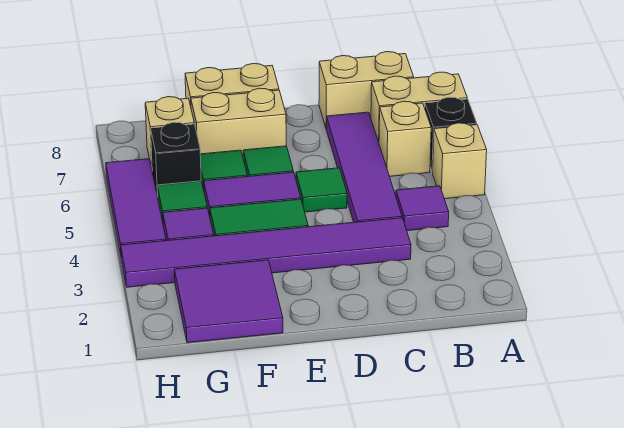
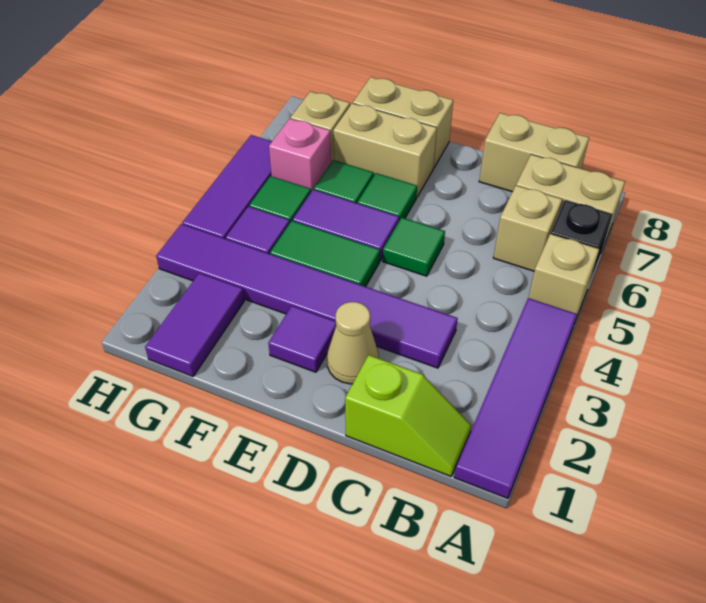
none -> lime 1x2 slope [345,355,472,476]
purple 1x1 tile [396,186,449,231] -> purple 1x1 tile moved to [268,306,336,372]
purple 1x4 tile [326,112,402,222] -> purple 1x4 tile moved to [454,298,577,498]
none -> tan 1x1 cone [327,302,379,384]
purple 2x2 tile [174,260,283,343] -> purple 1x2 tile [145,273,244,376]
black 1x1 brick [151,122,201,197] -> pink 1x1 brick [269,119,331,191]

